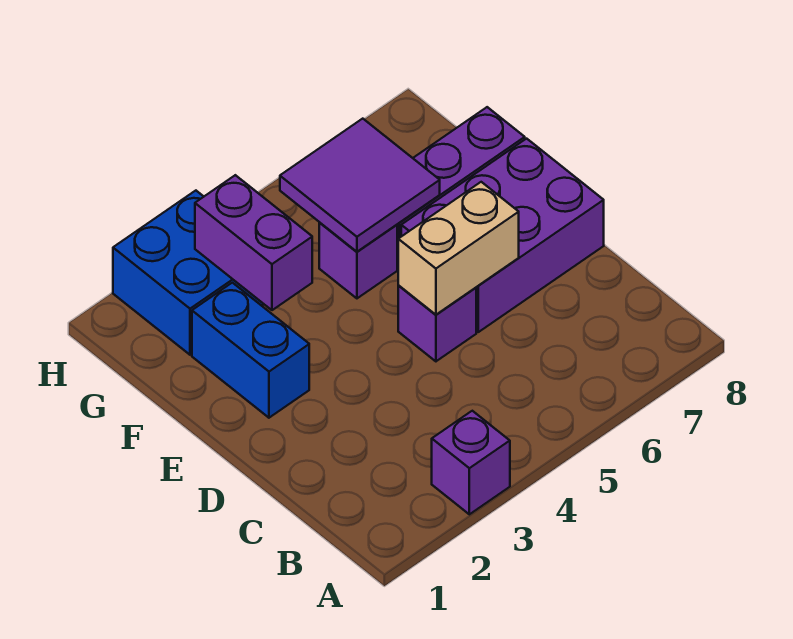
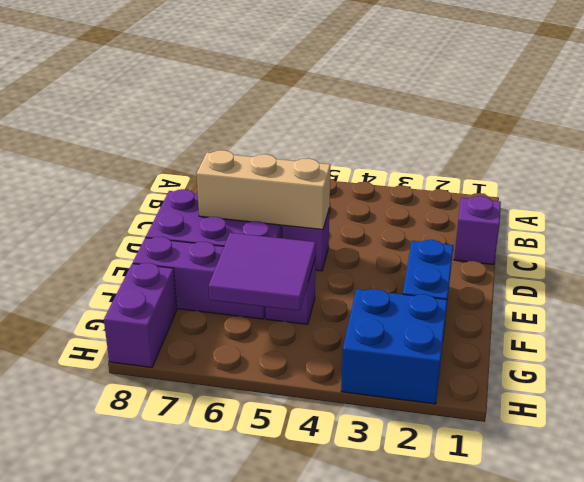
purple 1x1 brick [432,411,510,514] -> purple 1x1 brick moved to [454,196,501,265]
tan 1x2 brick [398,182,519,315] -> tan 1x3 brick [197,150,331,230]
purple 1x2 brick [195,175,312,310] -> purple 1x2 brick moved to [104,263,177,367]

